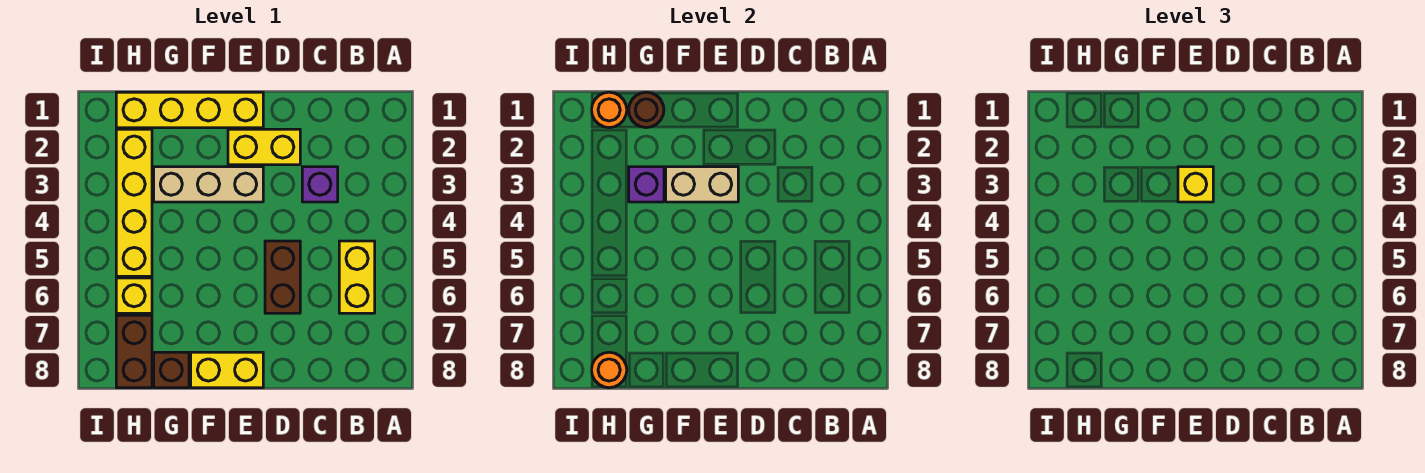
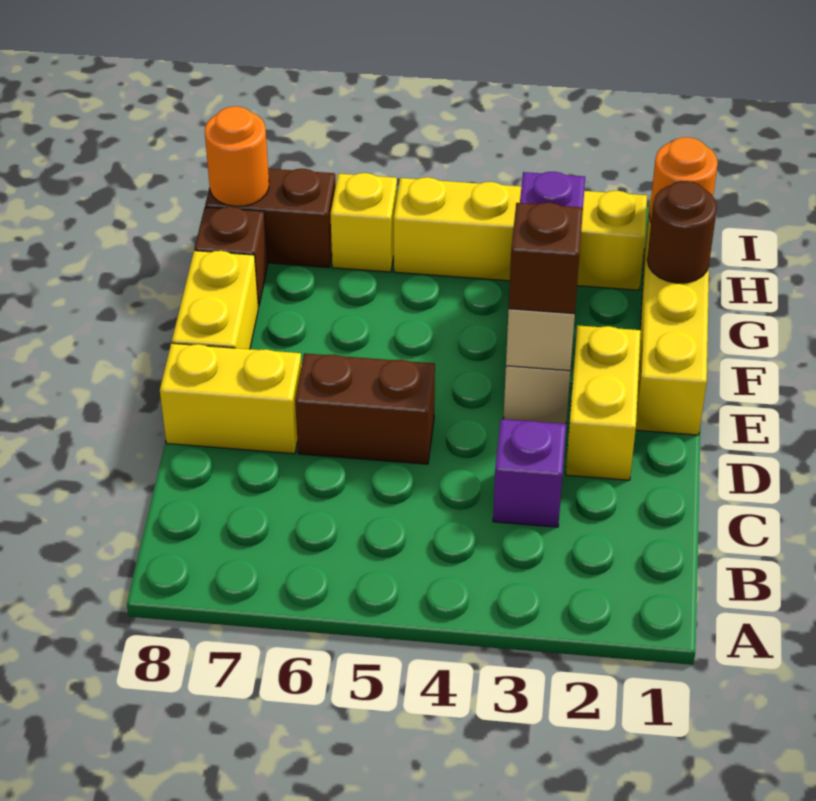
yellow 1x2 brick [339,241,375,313] -> yellow 1x2 brick moved to [160,343,302,454]
yellow 1x1 brick [1178,167,1213,202] -> brown 1x1 brick [509,202,583,314]

